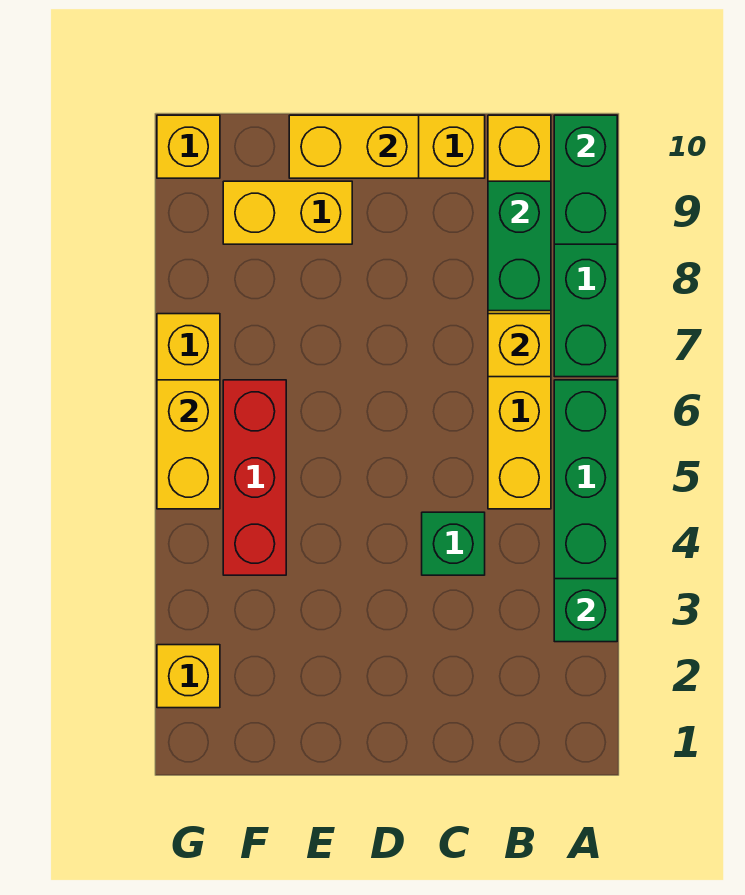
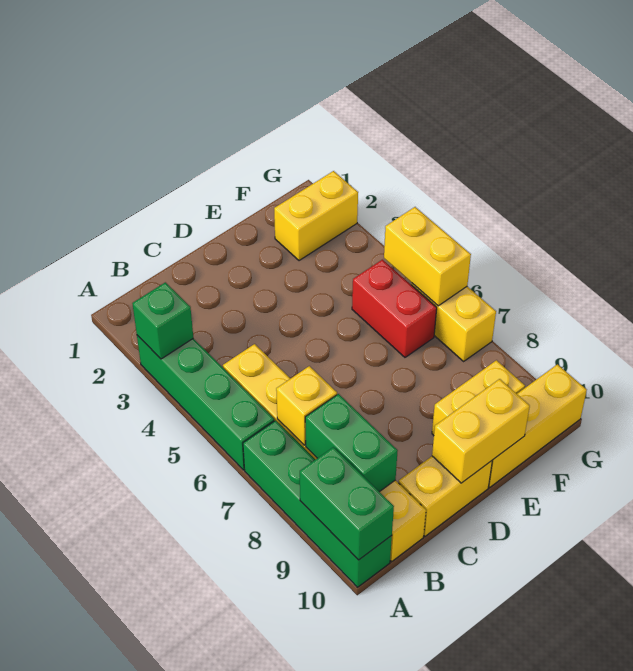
green 1x1 brick [422,512,485,575] -> none
red 1x3 brick [223,380,286,575] -> red 1x2 brick [352,260,437,357]
yellow 1x1 brick [157,645,220,708] -> yellow 1x2 brick [274,171,358,261]
yellow 1x1 brick [157,115,220,178] -> yellow 1x3 brick [488,364,587,487]

